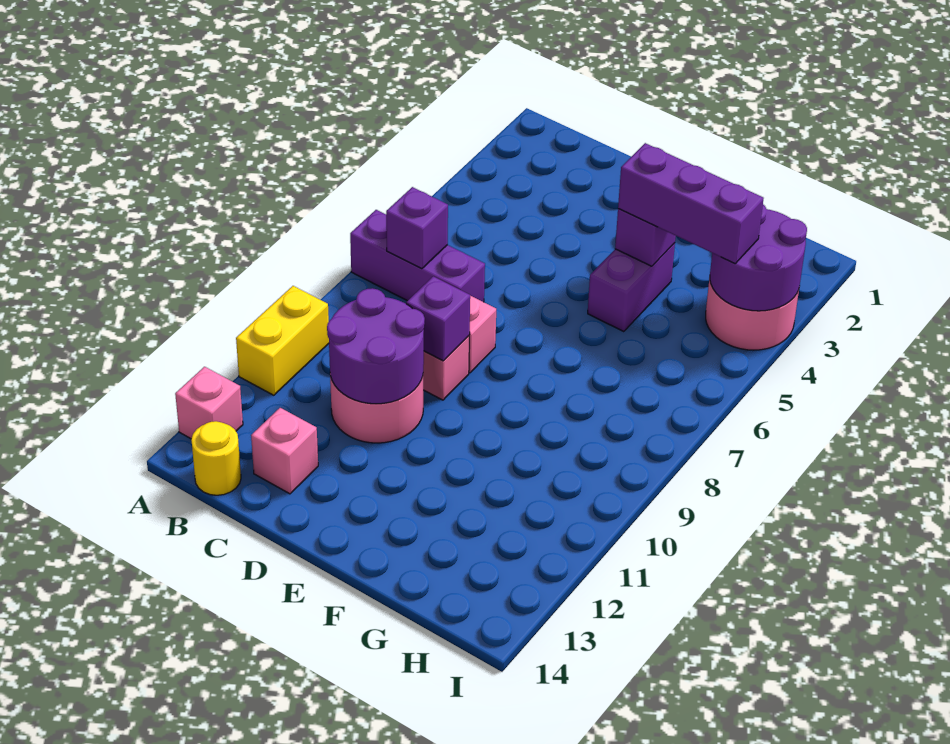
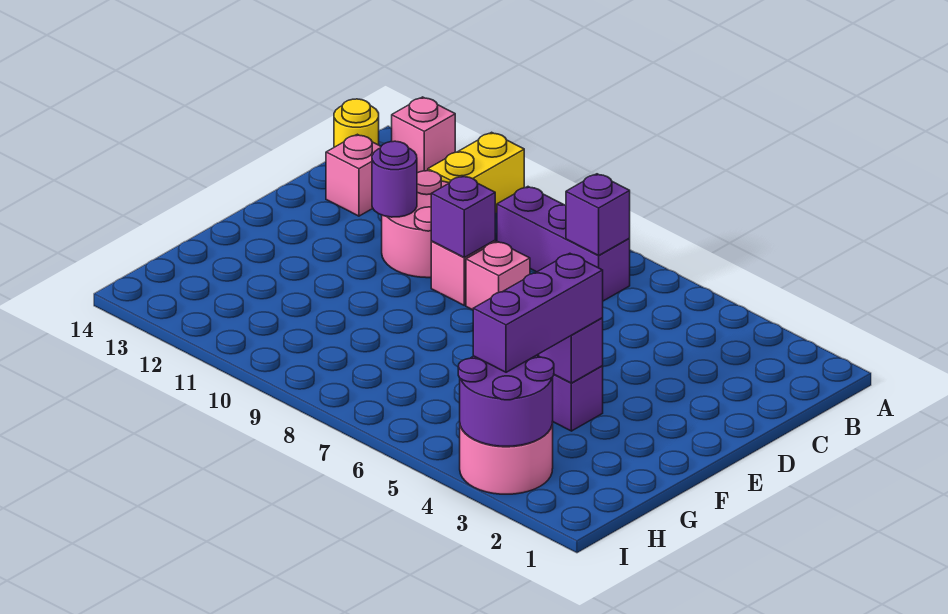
purple 1x3 brick [350,210,485,302] -> purple 1x3 brick turned to [497,187,630,301]
yellow 1x2 brick [236,286,329,395] -> yellow 1x2 brick turned to [428,132,524,213]
purple 2x2 round brick [327,288,425,404] -> purple 1x1 round brick [372,141,417,217]

